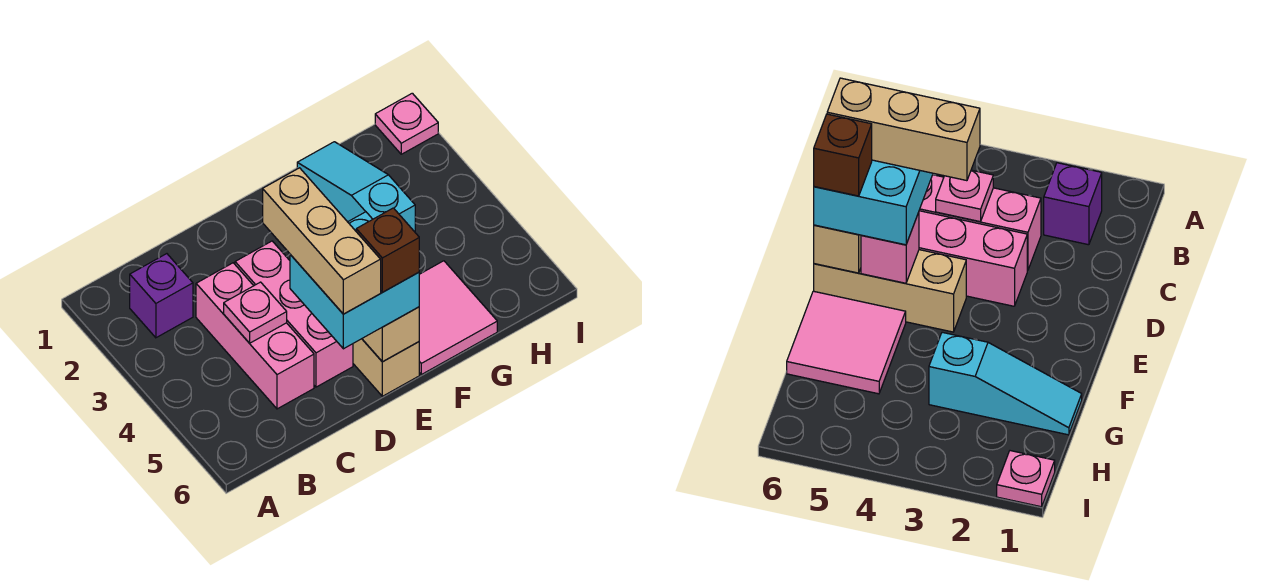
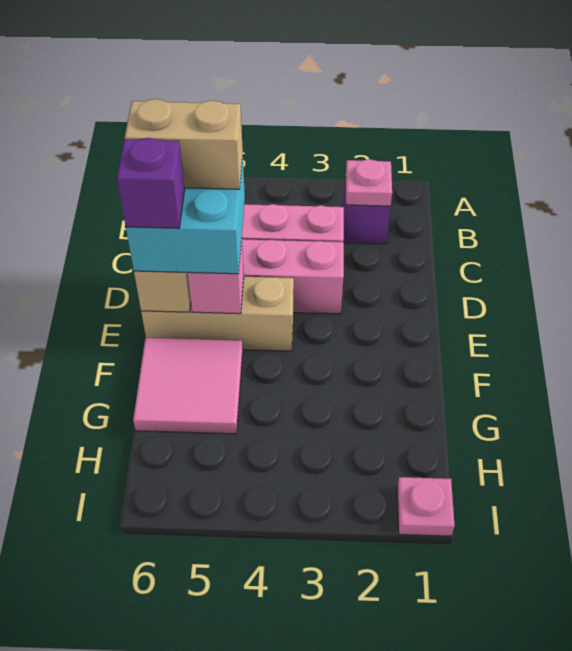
pink 1x1 plate [224,282,287,343] -> pink 1x1 plate moved to [346,159,392,206]
tan 1x3 brick [263,168,381,314] -> tan 1x2 brick [125,99,243,189]
brown 1x1 brick [356,208,419,292] -> purple 1x1 brick [117,138,185,228]
cyan 1x3 slope [297,142,415,232] -> none

